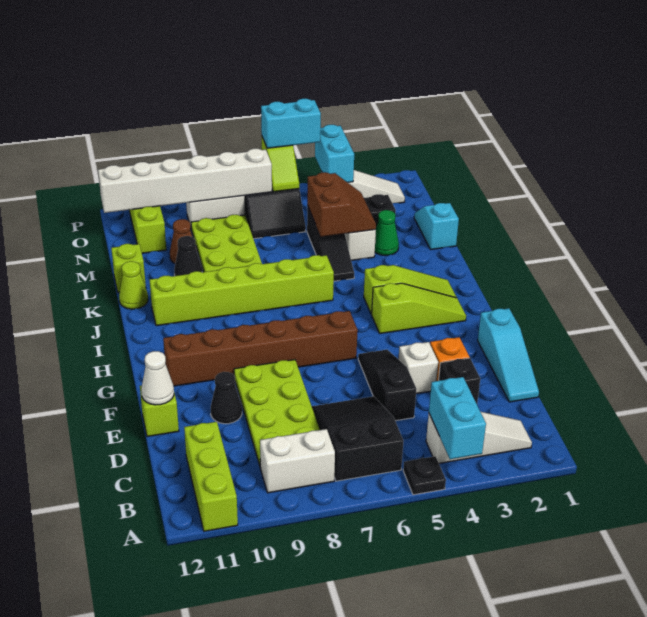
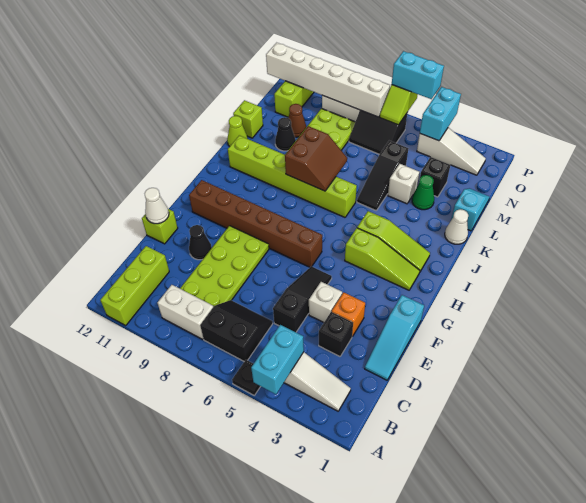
black 2x3 slope [312,396,403,481] -> black 2x2 slope [200,300,273,361]
none -> white 1x1 cone [445,209,468,244]
brown 2x2 slope [307,172,376,237] -> brown 2x2 slope moved to [285,126,347,191]

